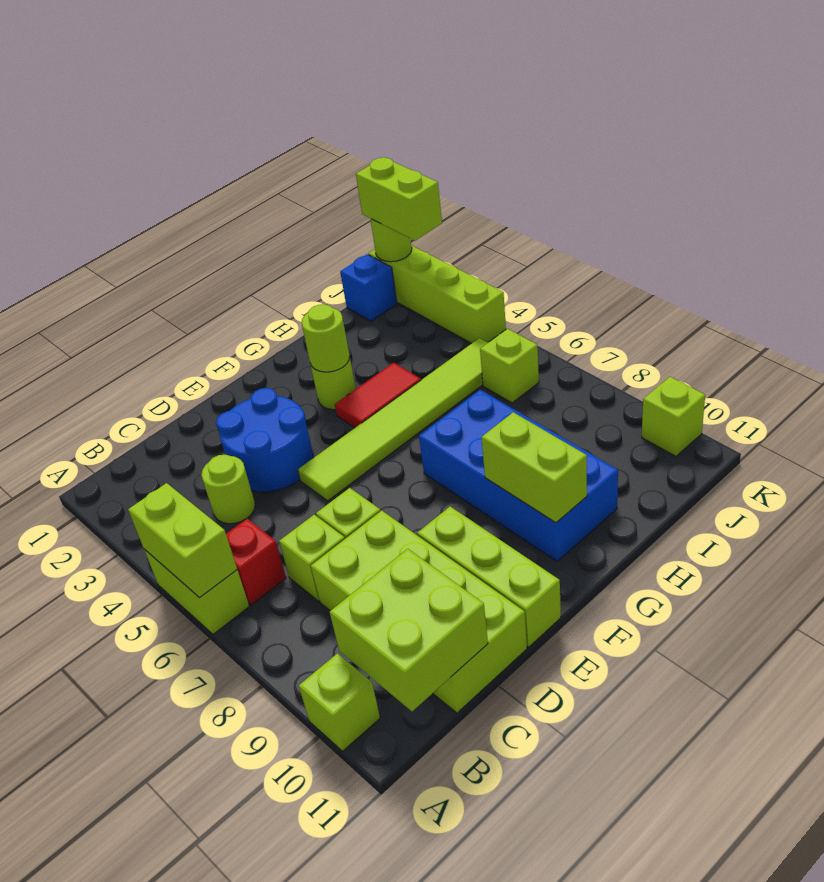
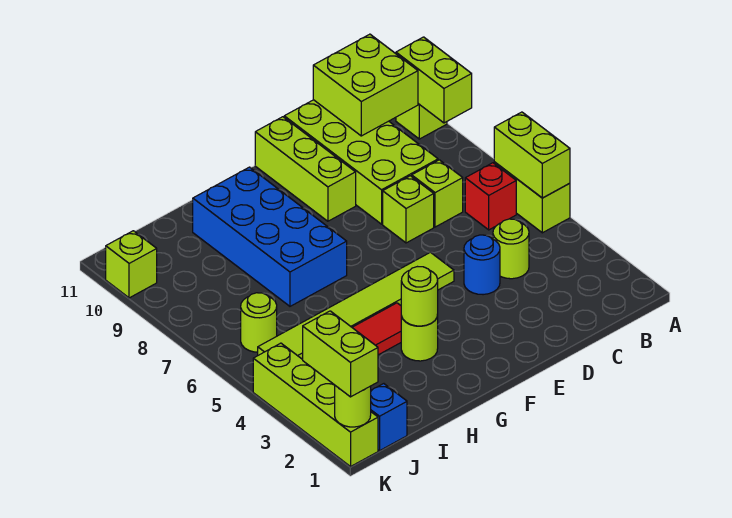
blue 2x2 round brick [216,388,313,492] -> blue 1x1 round brick [464,235,500,295]
lime 1x2 brick [481,412,587,523] -> lime 1x2 brick moved to [396,37,472,123]
lime 1x1 brick [480,329,539,403] -> lime 1x1 round brick [241,293,277,352]

